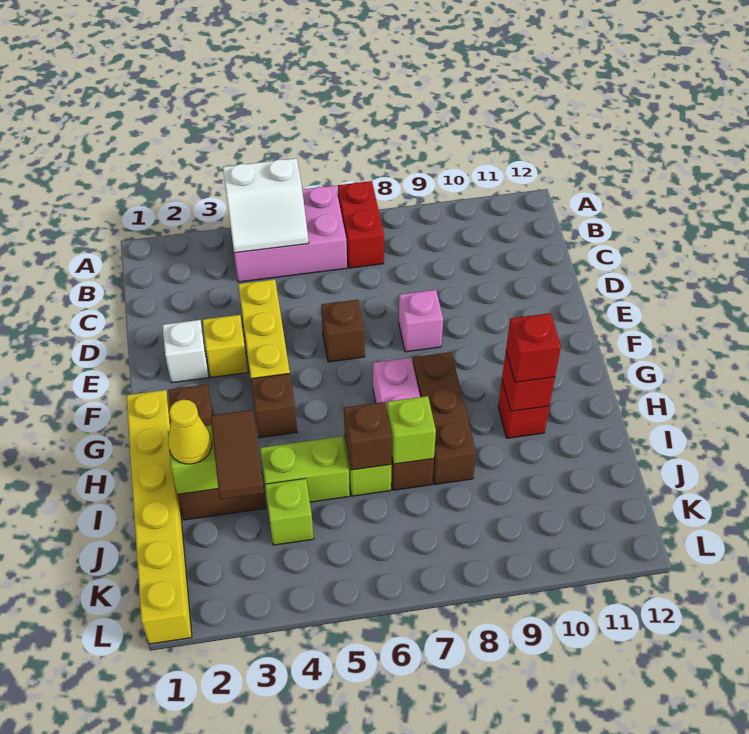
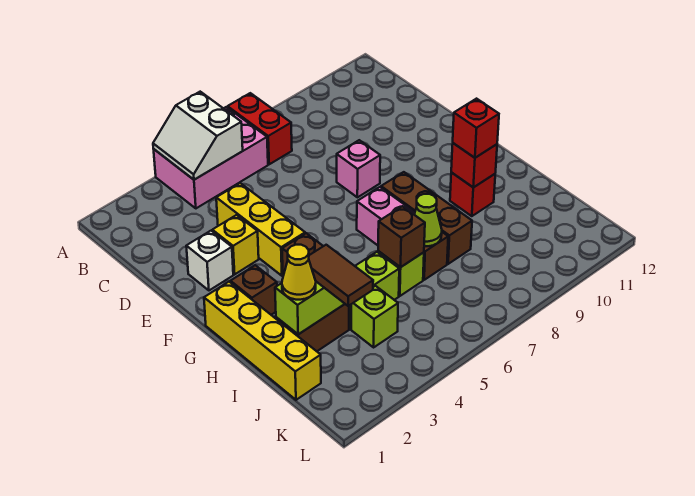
white 2x2 slope [223,158,309,253] -> white 2x2 slope turned to [153,92,243,180]
brown 1x1 brick [321,300,365,362] -> none
yellow 1x6 brick [127,390,192,644] -> yellow 1x4 brick [204,282,321,400]
lime 1x1 brick [387,396,436,464] -> lime 1x1 cone [414,194,442,246]

